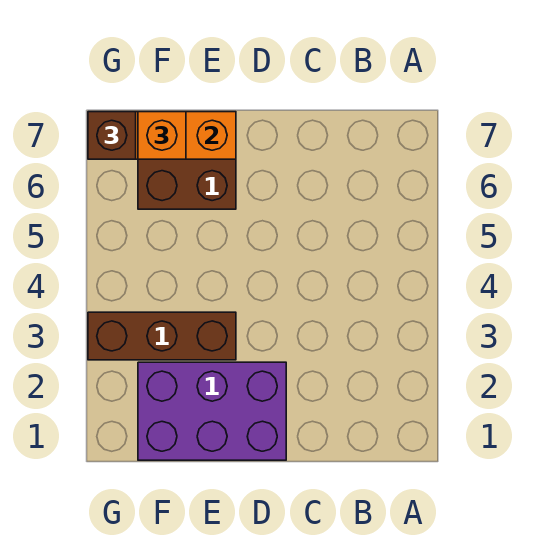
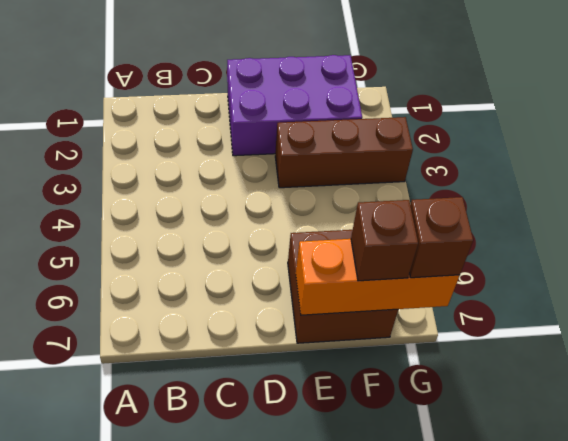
orange 1x1 brick [138,112,186,159] -> brown 1x1 brick [351,200,418,281]

